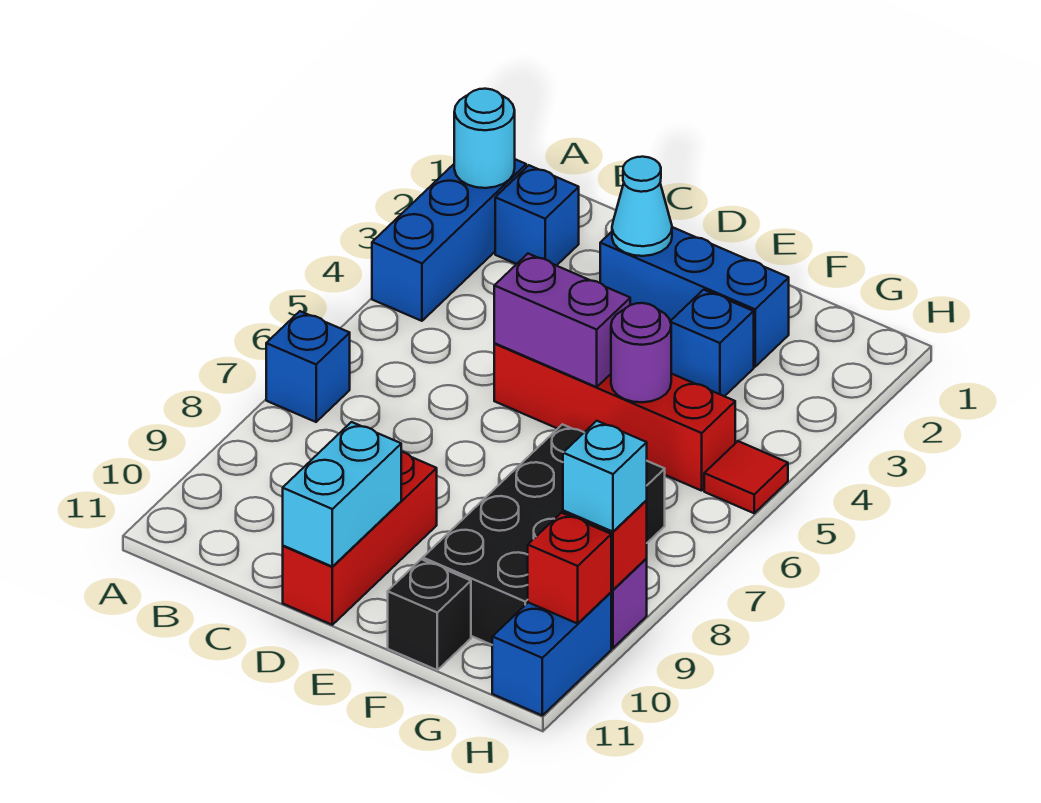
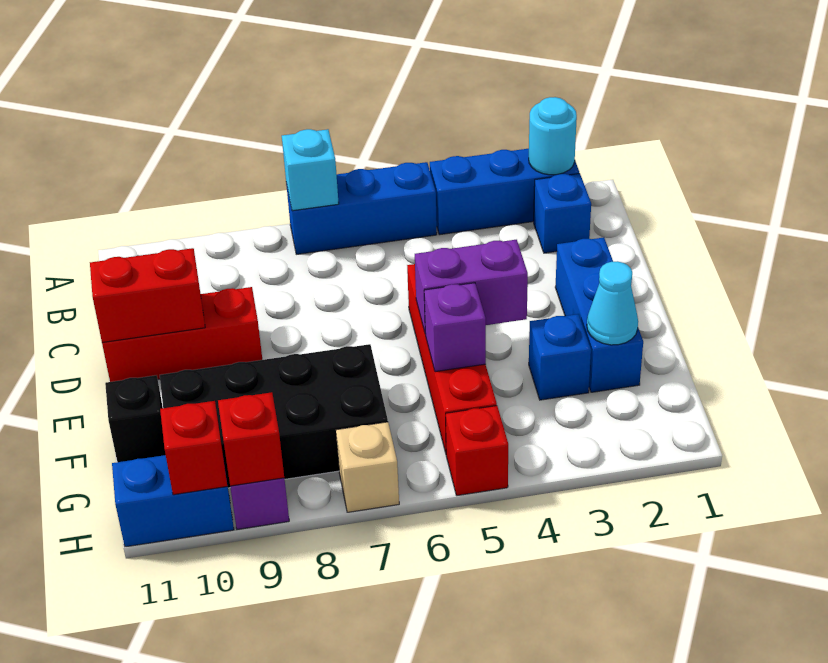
blue 1x1 brick [266,311,350,422] -> blue 1x3 brick [286,162,437,254]
cyan 1x1 cone [612,157,672,256] -> cyan 1x1 cone moved to [587,261,638,345]
purple 1x2 brick [494,254,630,387] -> purple 1x2 brick turned to [415,240,528,334]
cyan 1x2 brick [283,422,401,567] -> red 1x2 brick [90,248,205,342]
purple 1x1 round brick [611,303,671,402] -> purple 1x1 brick [424,283,486,372]
red 1x1 tile [704,441,788,513] -> red 1x1 brick [446,406,508,496]
none -> tan 1x1 brick [336,422,399,512]
cyan 1x1 brick [563,421,647,532] -> cyan 1x1 brick moved to [282,129,339,211]

